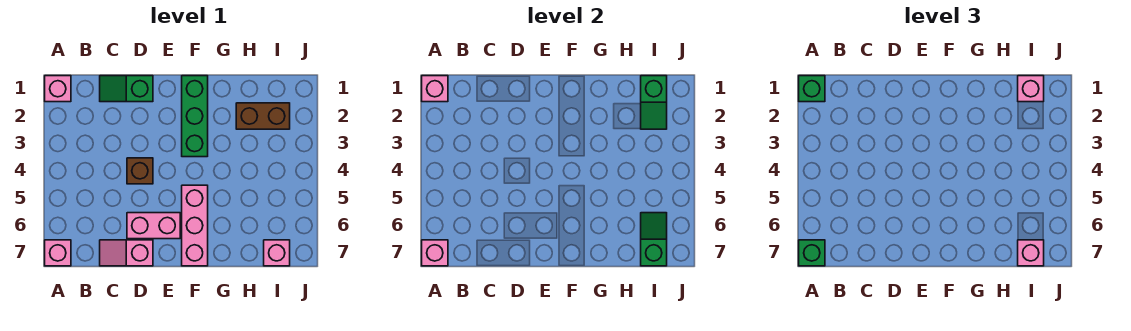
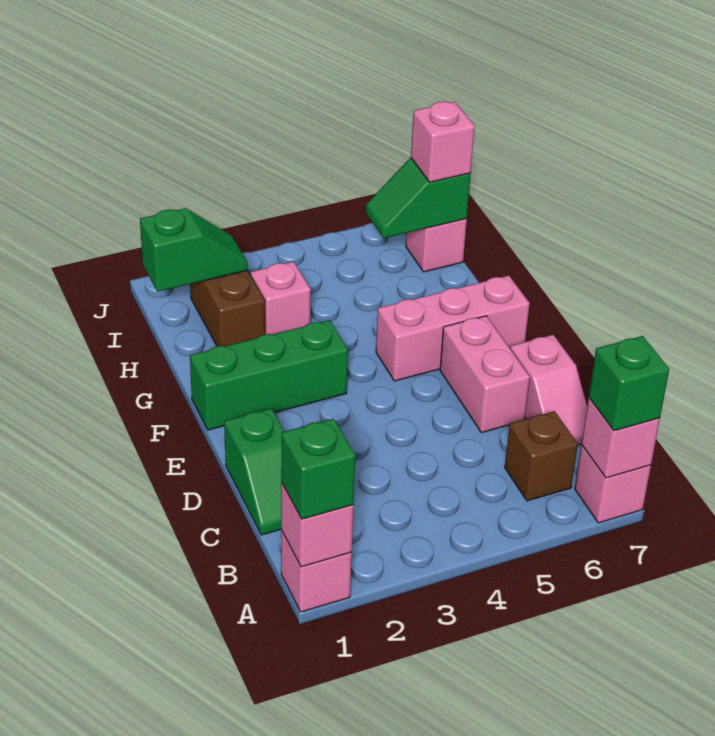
brown 1x1 brick [127,158,153,184] -> brown 1x1 brick moved to [505,411,578,501]
pink 1x1 brick [1018,76,1044,102] -> pink 1x1 brick moved to [251,262,311,334]

